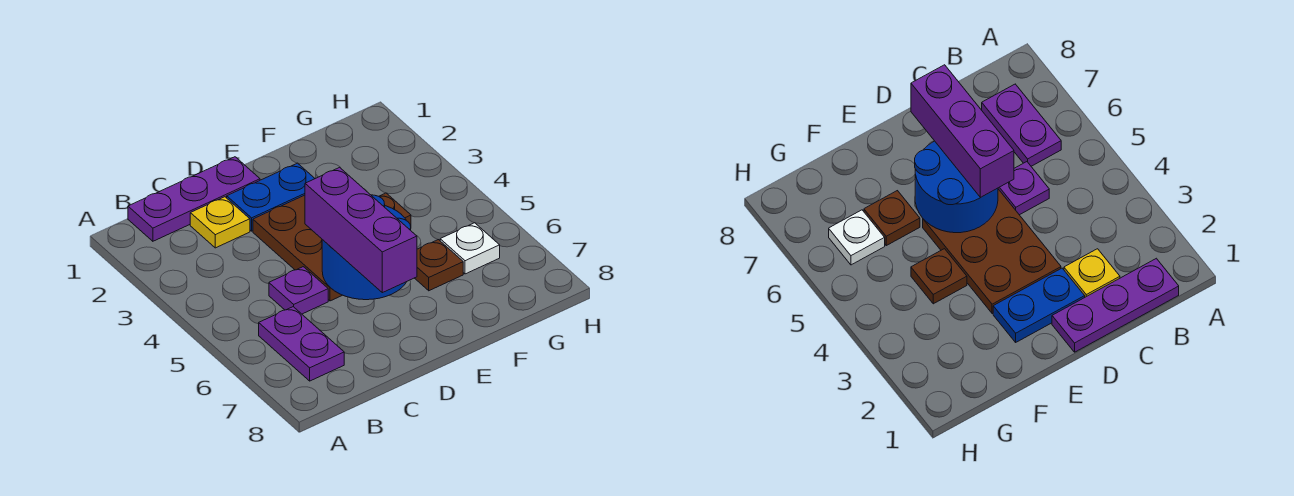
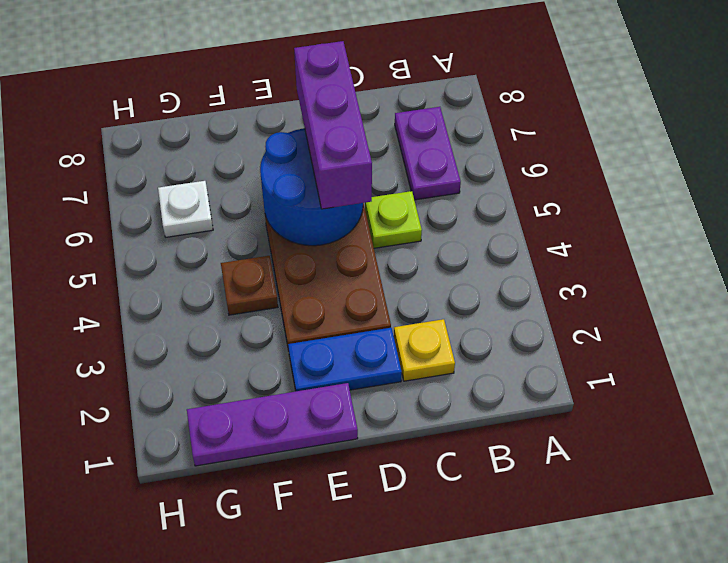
purple 1x3 plate [128,157,260,241] -> purple 1x3 plate moved to [187,383,358,466]
purple 1x1 plate [269,267,328,314] -> lime 1x1 plate [365,191,422,248]
brown 1x1 plate [415,240,463,291] -> none

